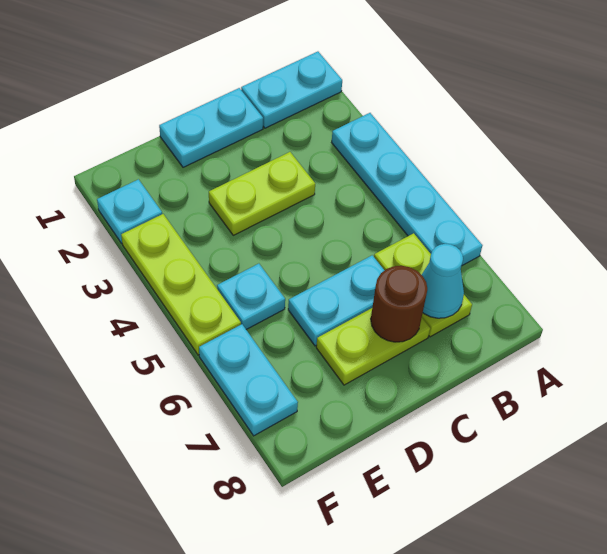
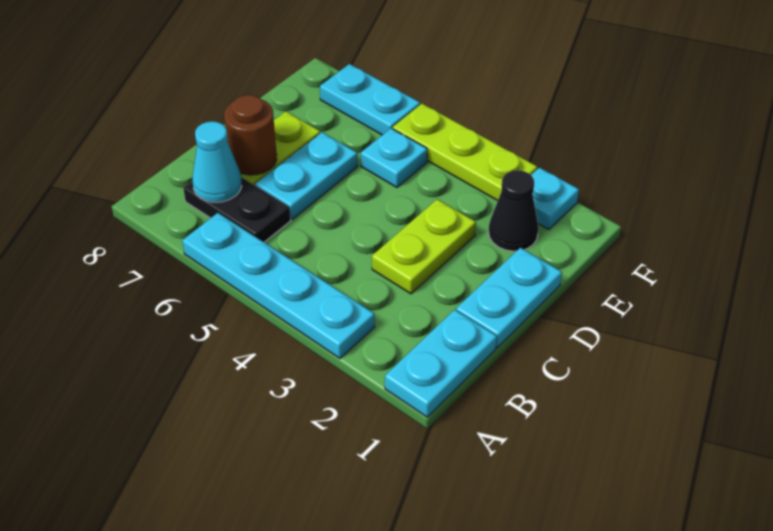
lime 1x2 plate [374,233,472,337] -> black 1x2 plate [183,177,291,242]
none -> black 1x1 cone [489,170,539,251]

